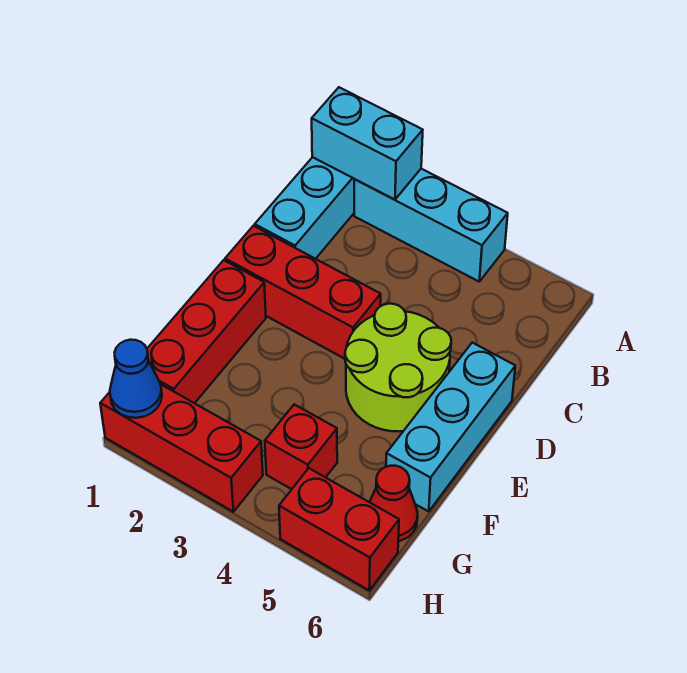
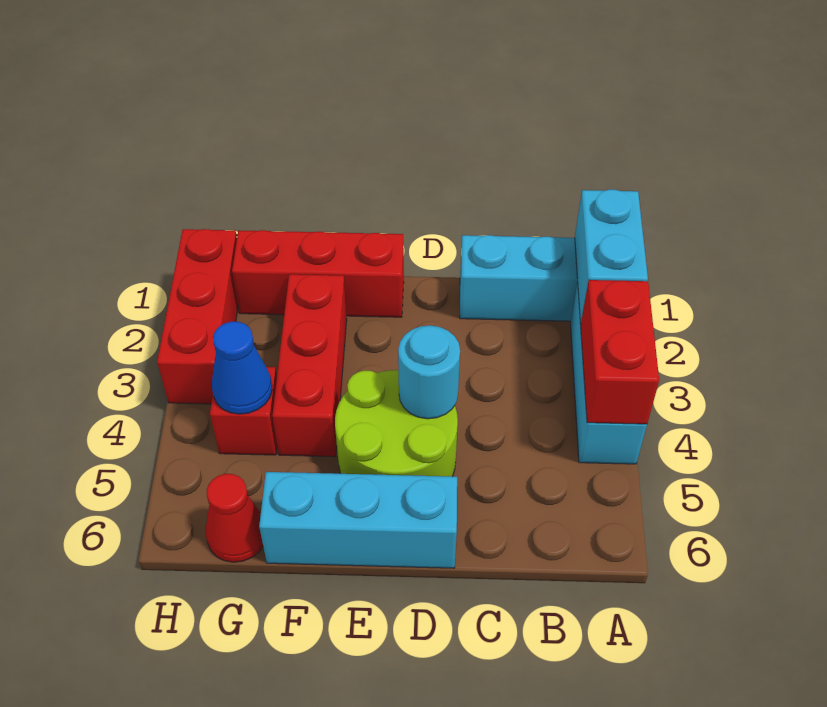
red 1x3 brick [225,226,381,359] -> red 1x3 brick moved to [272,274,347,457]
none -> cyan 1x1 round brick [398,325,460,419]
blue 1x1 cone [110,340,162,418] -> blue 1x1 cone moved to [212,322,272,414]
red 1x2 brick [279,468,399,590] -> red 1x2 brick moved to [581,280,659,424]

